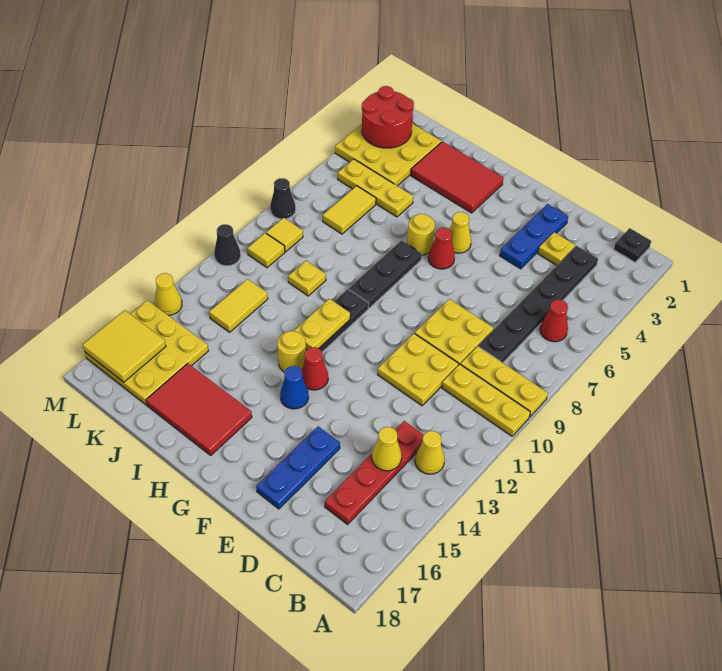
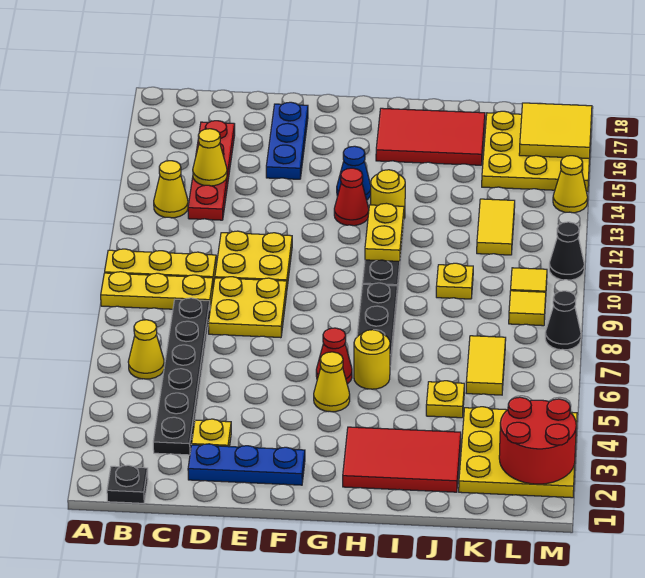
red 1x1 cone [540,300,568,342] -> yellow 1x1 cone [128,320,164,379]
blue 1x3 plate [500,204,568,269] -> blue 1x3 plate turned to [188,444,305,485]
yellow 1x3 plate [338,159,413,217] -> yellow 1x1 plate [426,381,464,418]

